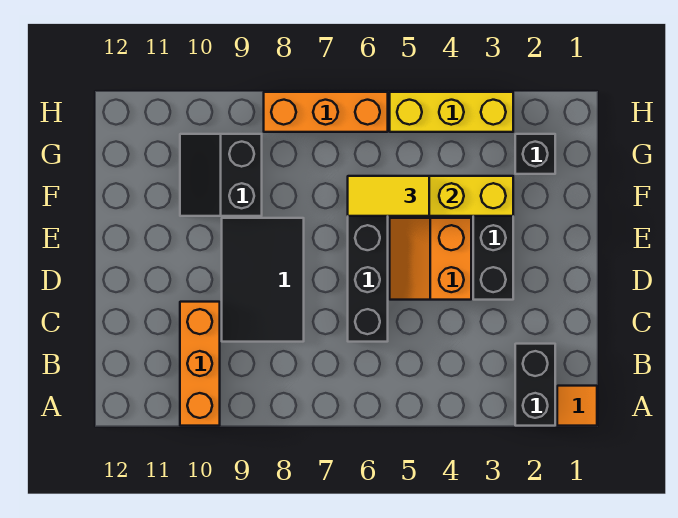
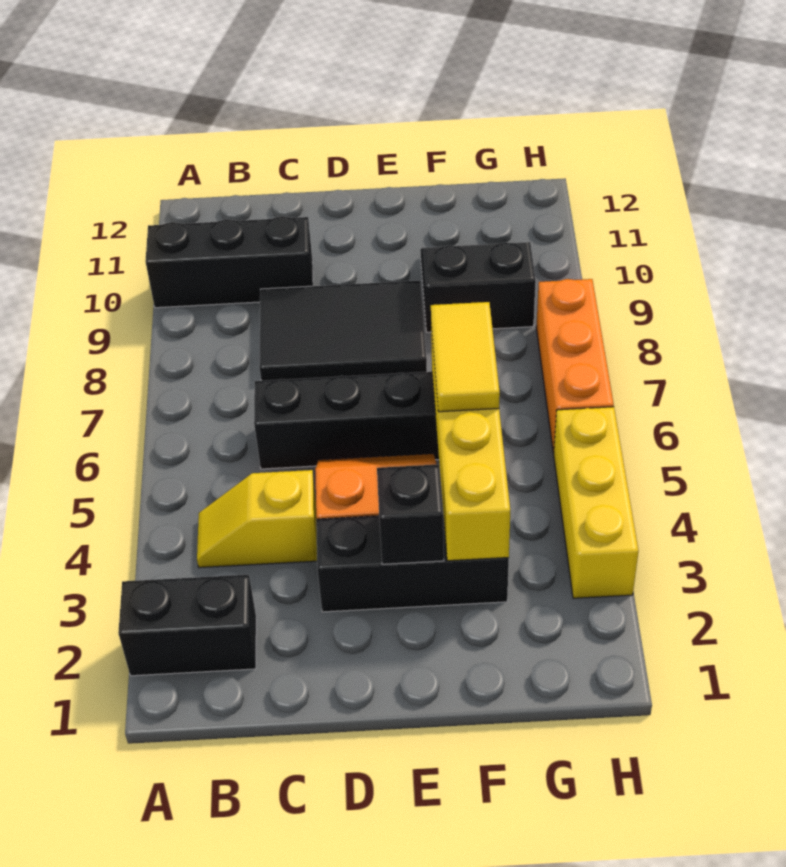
orange 1x1 tile [557,386,597,426] -> none
orange 1x3 brick [180,302,220,426] -> black 1x3 brick [145,216,313,308]
none -> yellow 1x2 slope [197,470,317,568]
black 1x1 brick [515,134,555,174] -> black 1x1 brick moved to [377,464,444,564]

